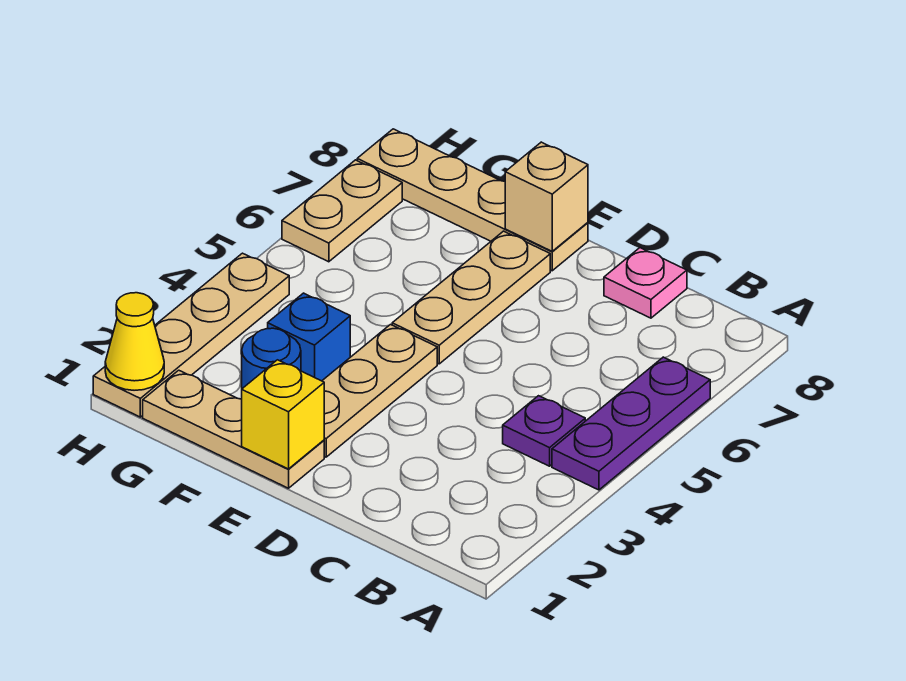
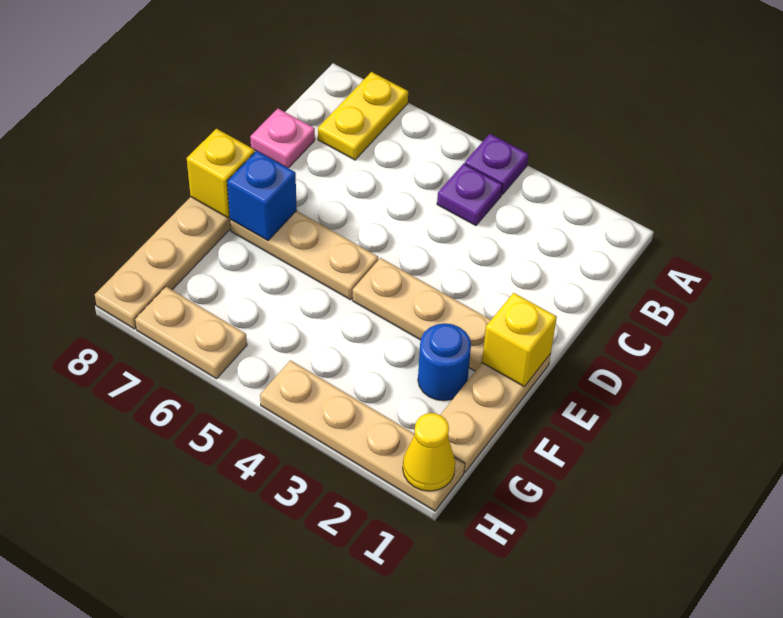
purple 1x3 plate [552,357,710,490] -> purple 1x1 plate [465,134,528,195]
none -> yellow 1x2 plate [318,72,408,160]
tan 1x1 brick [505,142,588,251] -> yellow 1x1 brick [187,129,255,218]
blue 1x1 brick [268,293,350,381] -> blue 1x1 brick moved to [227,151,297,241]

